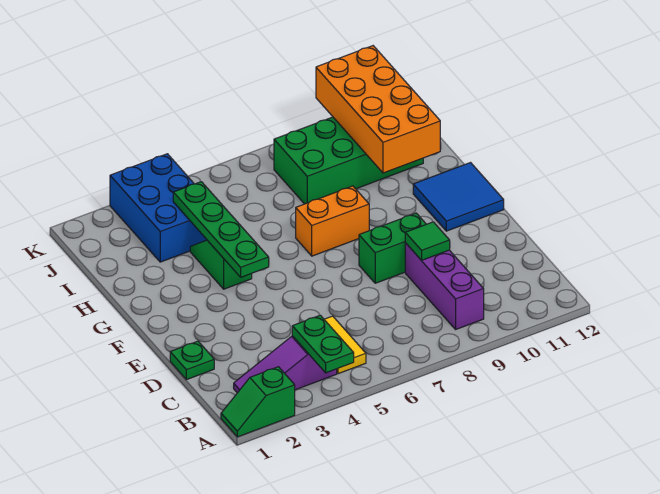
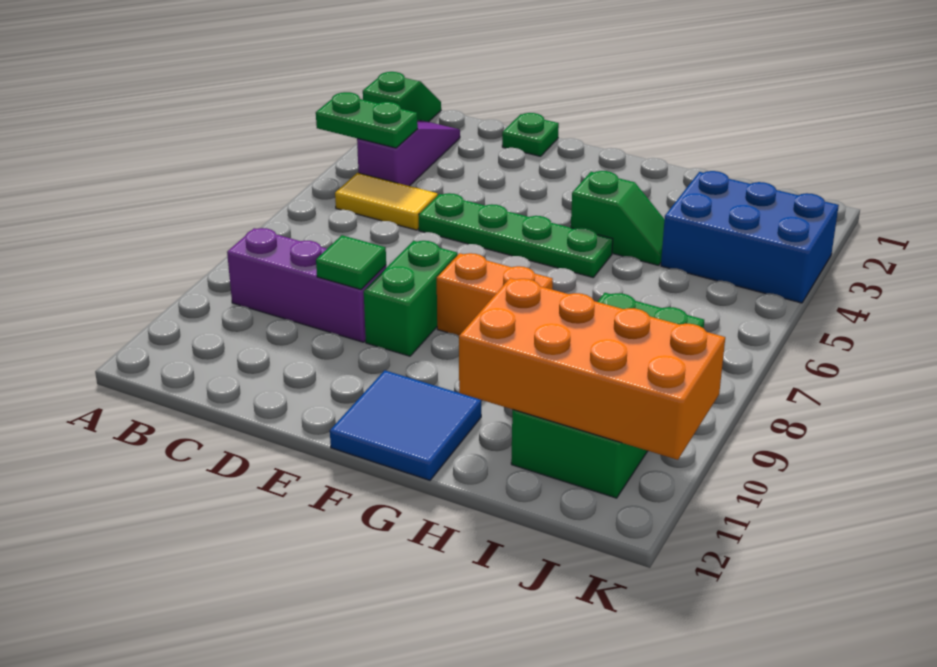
green 1x4 plate [173,182,269,277] -> green 1x4 plate moved to [419,193,613,277]
orange 1x2 brick [296,186,369,256] -> orange 1x2 brick turned to [437,253,553,336]

